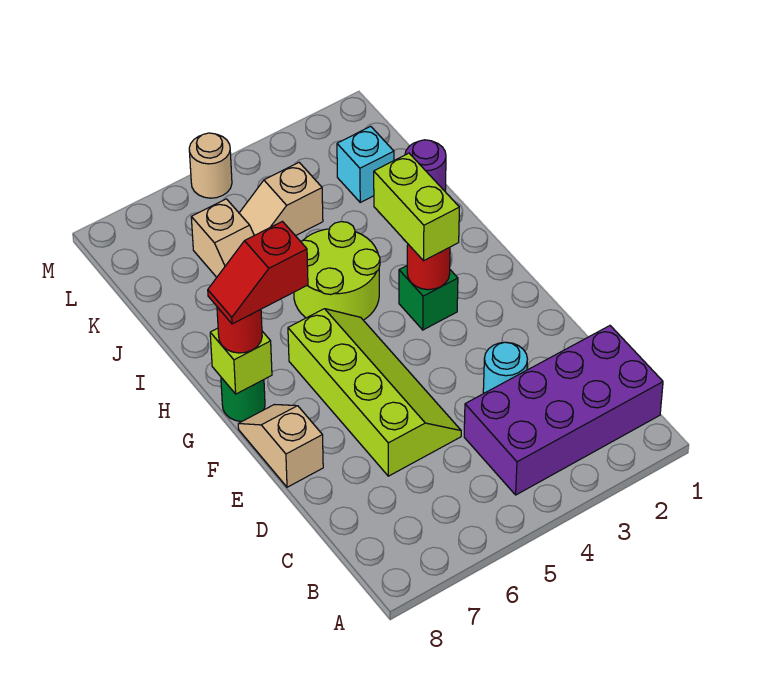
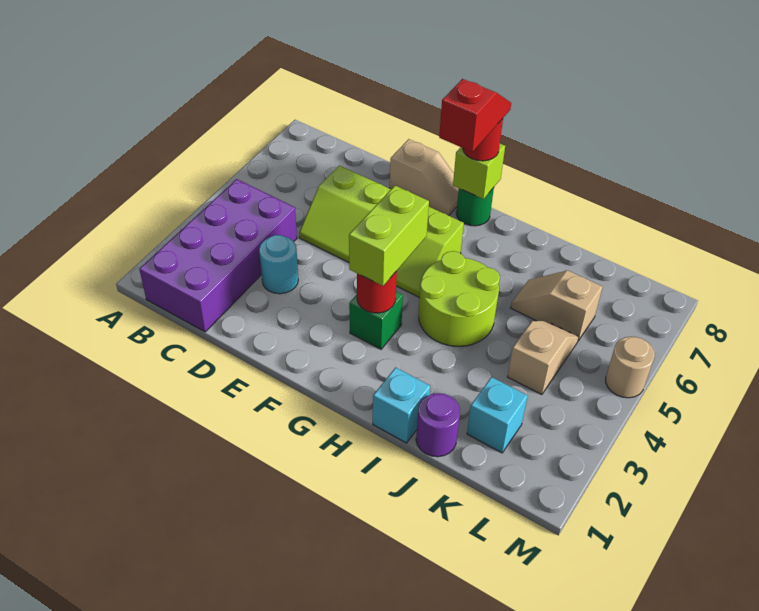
lime 1x2 brick [374,153,459,261] -> lime 1x2 brick turned to [349,186,429,286]
none -> cyan 1x1 brick [373,368,430,443]

